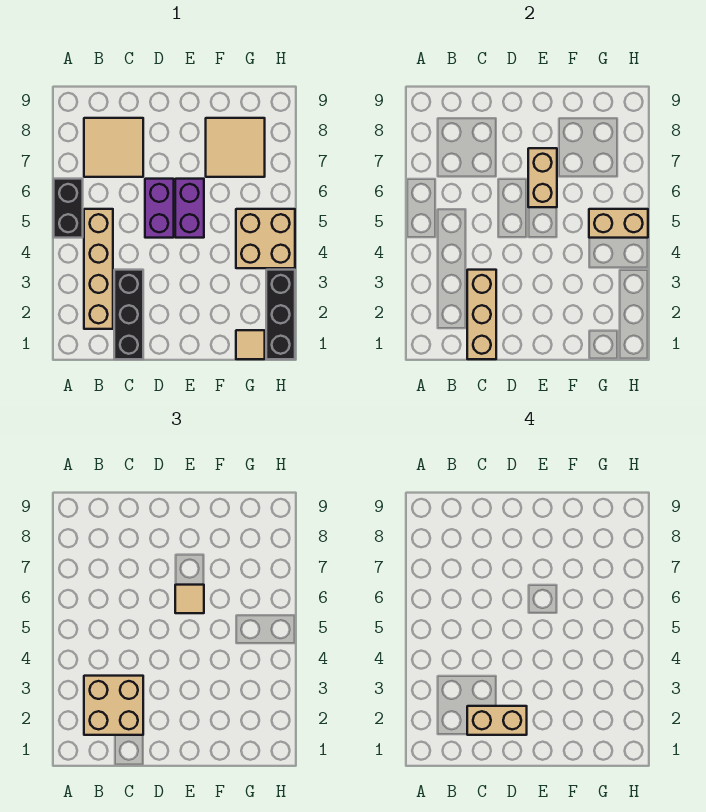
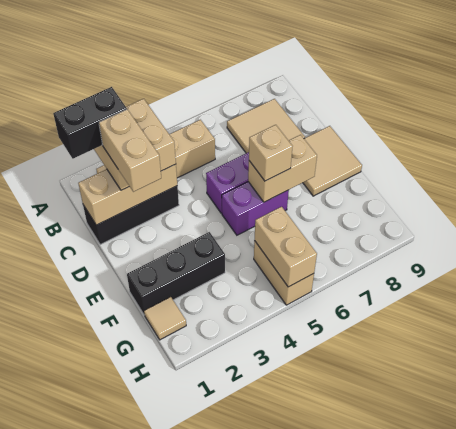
black 1x2 brick [54,179,83,238] -> black 1x2 brick moved to [53,87,127,159]
tan 1x1 tile [175,585,204,613] -> tan 1x1 brick [249,125,293,181]
tan 2x2 tile [206,118,265,177] -> tan 2x2 tile moved to [303,126,362,196]
tan 2x2 brick [236,209,295,268] -> tan 1x2 brick [254,241,314,305]
black 1x3 brick [266,270,295,359] -> black 1x3 brick moved to [127,232,225,315]

